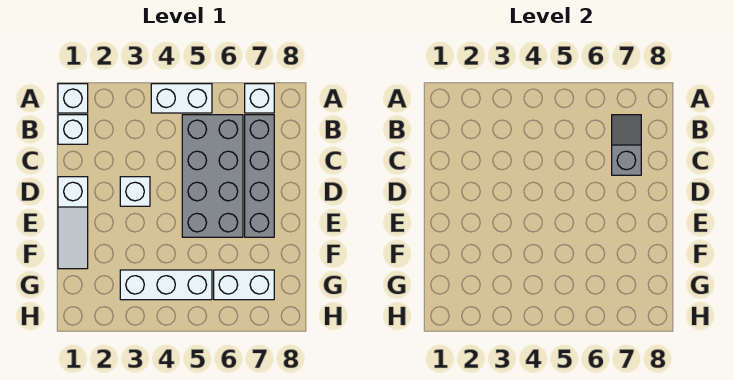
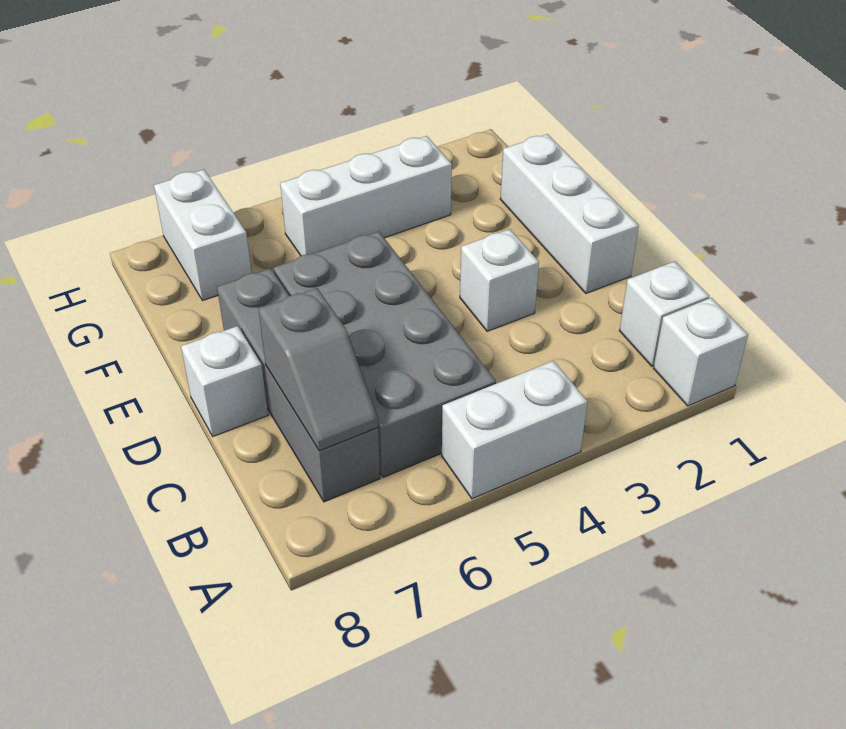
white 1x1 brick [245,84,274,113] -> white 1x1 brick moved to [181,326,268,436]
white 1x3 slope [58,177,88,269] -> white 1x3 brick [500,134,639,293]
white 1x2 brick [214,270,274,300] -> white 1x2 brick turned to [154,170,252,301]

